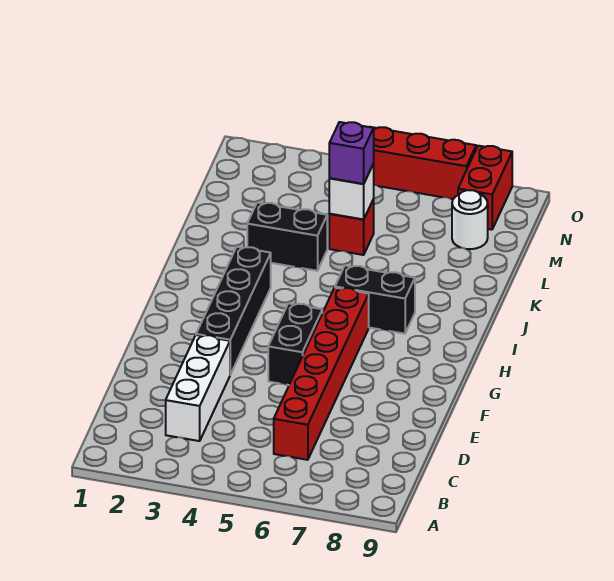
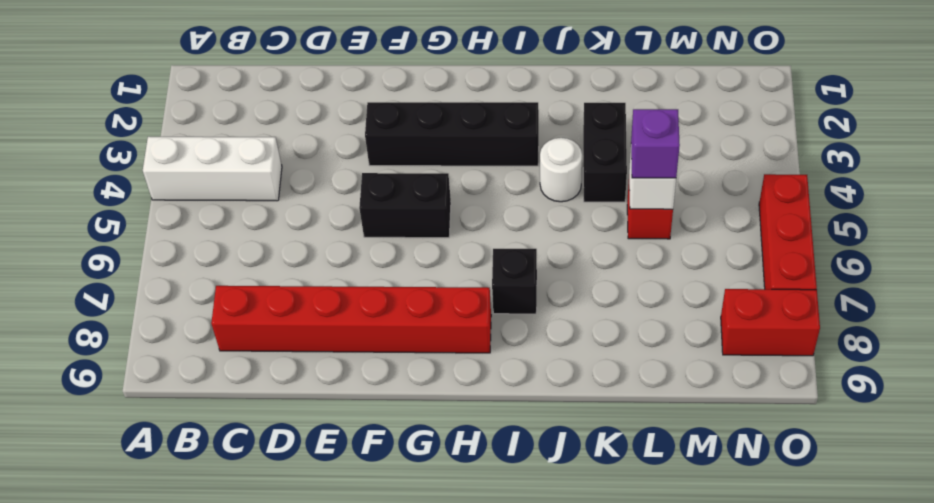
white 1x3 brick [166,335,230,441] -> white 1x3 brick moved to [143,137,282,201]
red 1x6 brick [274,288,369,460] -> red 1x6 brick moved to [211,286,491,353]
black 1x2 brick [335,266,415,334] -> black 1x1 brick [492,249,537,314]
white 1x1 round brick [452,190,488,249] -> white 1x1 round brick moved to [540,138,582,202]

